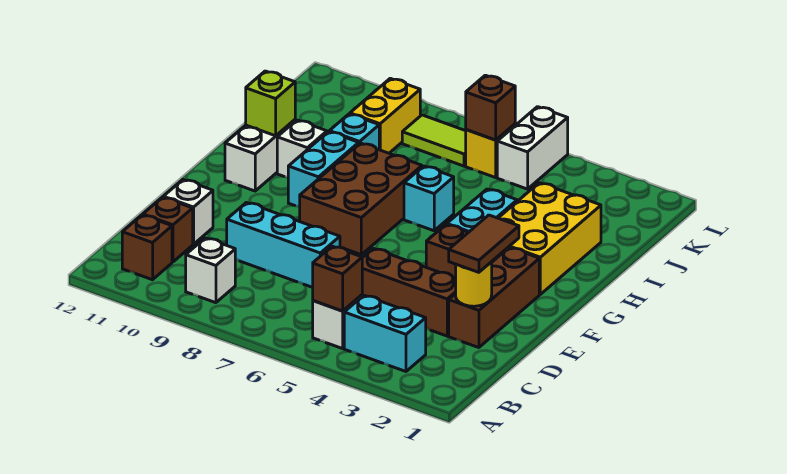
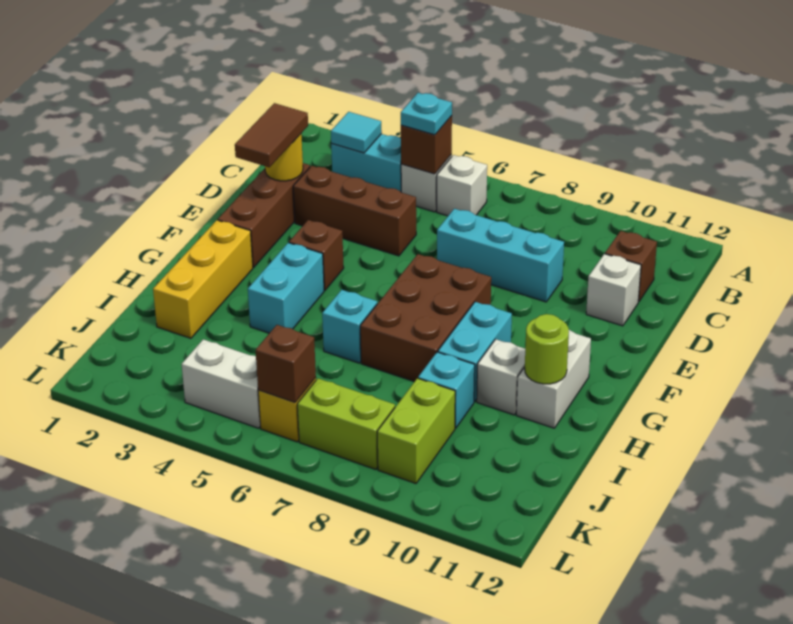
none -> cyan 1x1 tile [331,112,382,153]
none -> cyan 1x1 plate [401,93,452,135]
white 1x1 brick [186,238,235,303] -> white 1x1 brick moved to [437,155,487,216]
brown 1x1 brick [122,215,172,280] -> none
yellow 2x3 brick [492,183,601,294] -> yellow 1x3 brick [153,220,253,338]
lime 1x1 brick [246,71,295,136] -> lime 1x1 round brick [525,314,569,384]
yellow 1x2 brick [350,78,420,153] -> lime 1x2 brick [377,378,455,484]
white 1x2 brick [497,107,568,189] -> white 1x2 brick turned to [182,339,260,428]
lime 1x2 tile [402,115,466,166] -> lime 1x2 brick [297,378,395,469]

